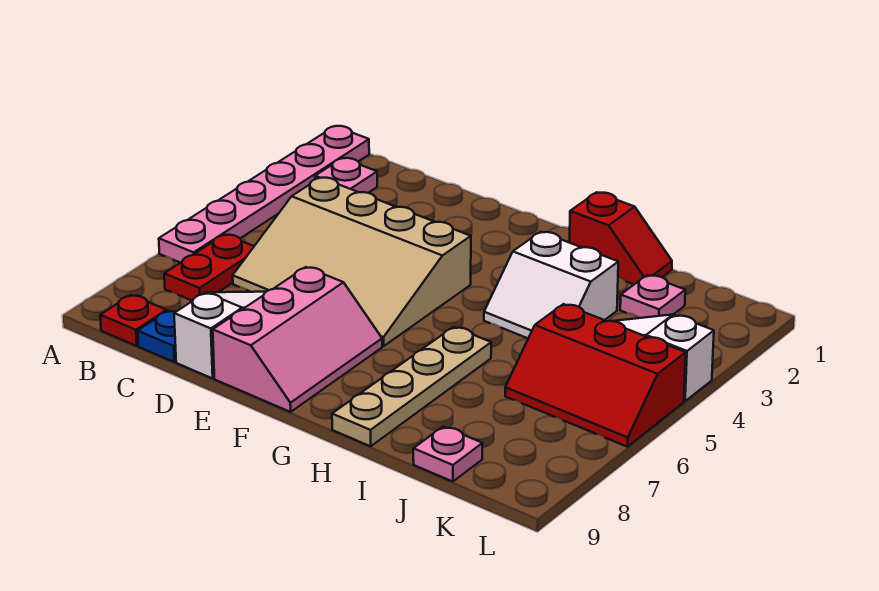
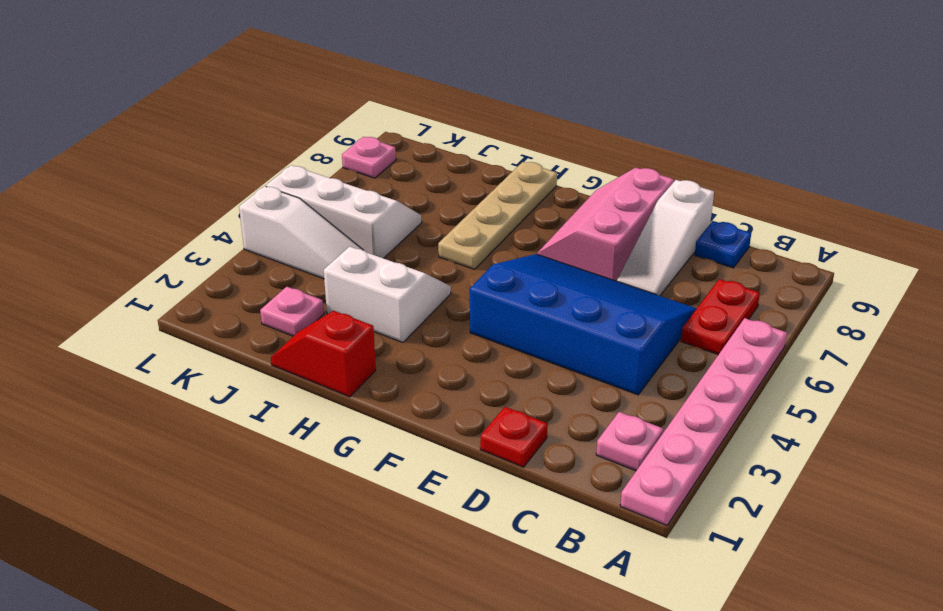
red 1x1 plate [100,295,167,346] -> red 1x1 plate moved to [480,407,548,467]
tan 3x4 slope [233,178,471,346] -> blue 3x4 slope [470,254,697,395]
red 2x3 slope [505,304,686,447] -> white 2x3 slope [266,165,422,258]
pink 1x1 plate [413,426,483,482] -> pink 1x1 plate moved to [342,137,396,178]

